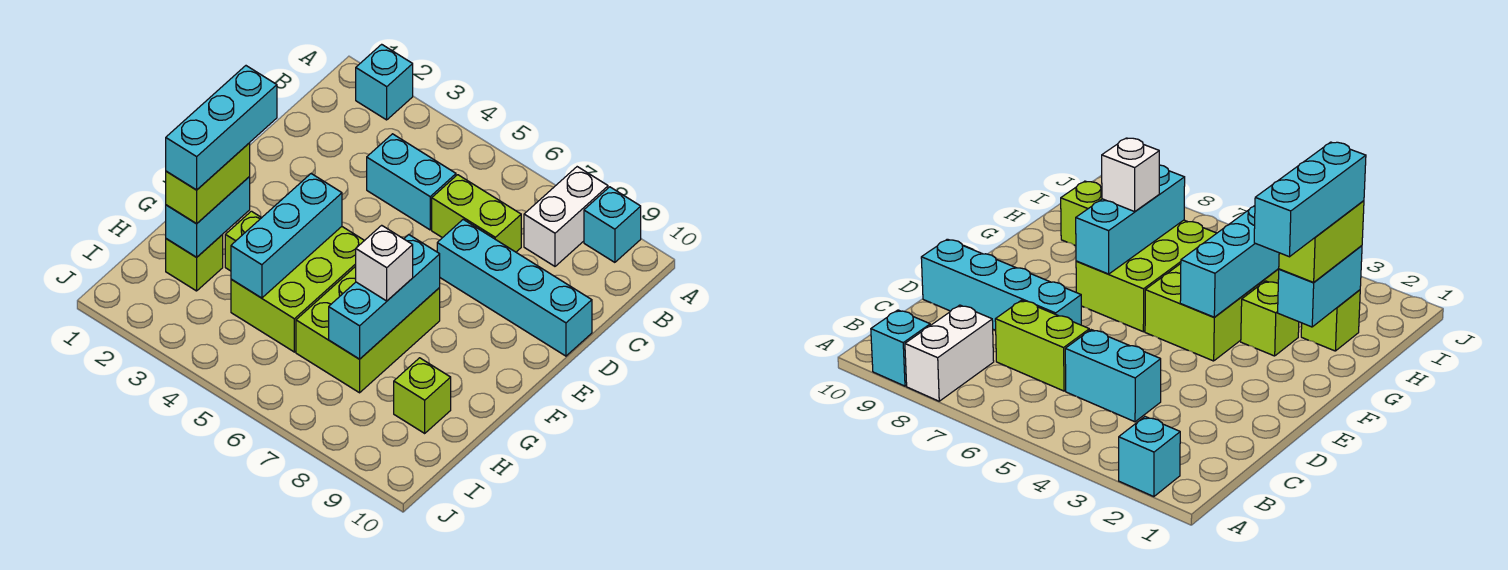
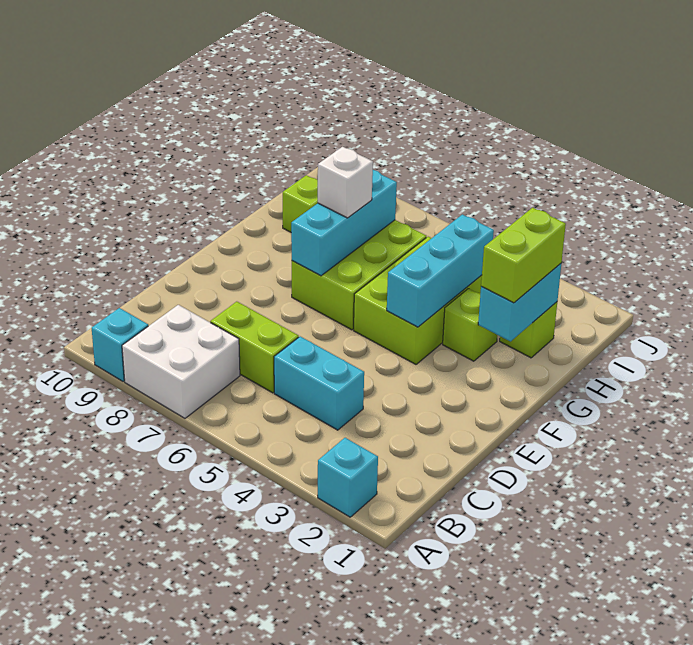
white 1x2 brick [524,167,608,266] -> white 2x2 brick [122,305,240,418]
cyan 1x4 brick [437,220,592,356] -> none
cyan 1x3 brick [166,66,277,190] -> none

